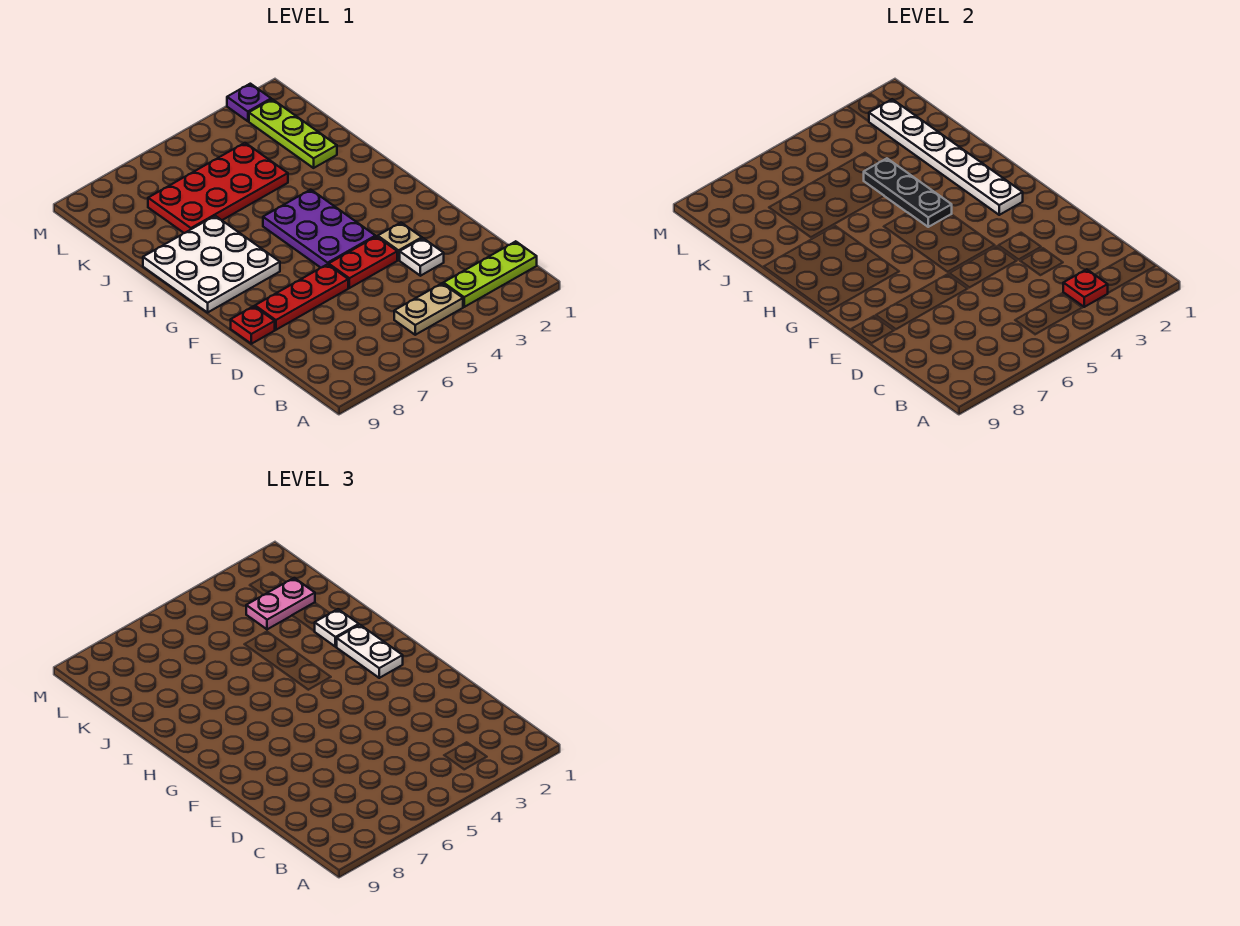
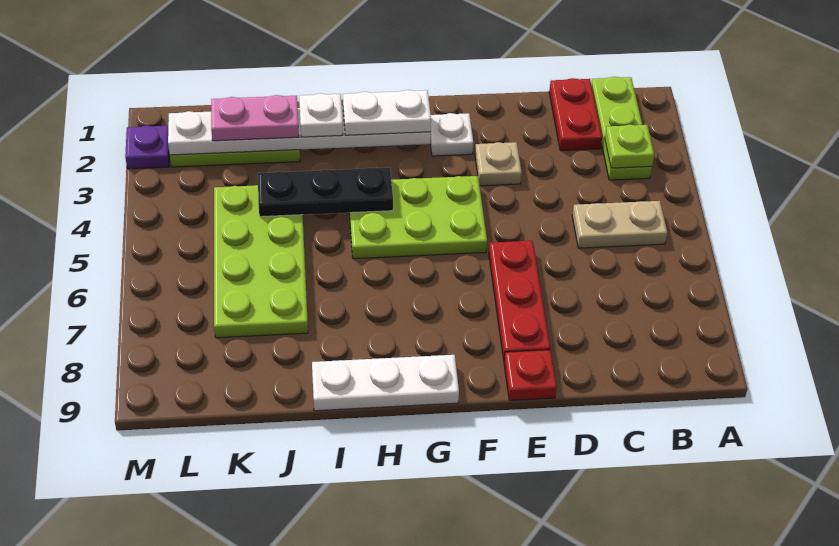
red 1x1 plate [1063,269,1108,307] -> lime 1x1 plate [605,125,654,168]
tan 1x2 plate [394,283,463,335] -> tan 1x2 plate turned to [572,201,667,248]
white 1x1 plate [400,238,444,276] -> white 1x1 plate moved to [430,113,473,156]
red 1x2 plate [329,236,397,288] -> red 1x2 plate moved to [549,78,602,151]
purple 2x3 plate [263,190,375,268] -> lime 2x3 plate [349,176,487,259]
white 3x3 plate [143,216,280,312] -> white 1x3 plate [312,355,459,411]
red 2x4 plate [148,143,288,233] -> lime 2x4 plate [214,185,308,338]
pink 1x2 plate [246,578,315,629] -> pink 1x2 plate turned to [211,95,299,141]

